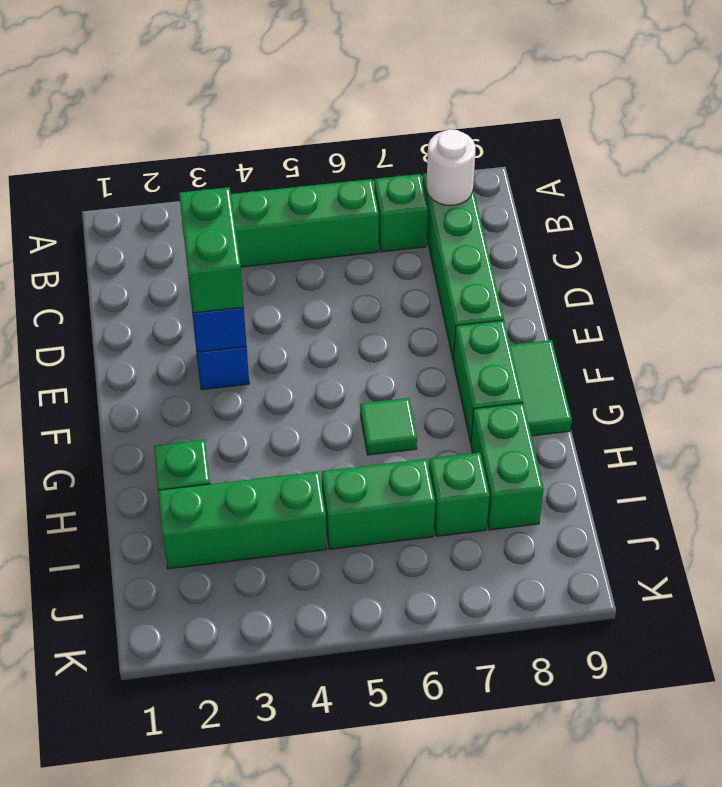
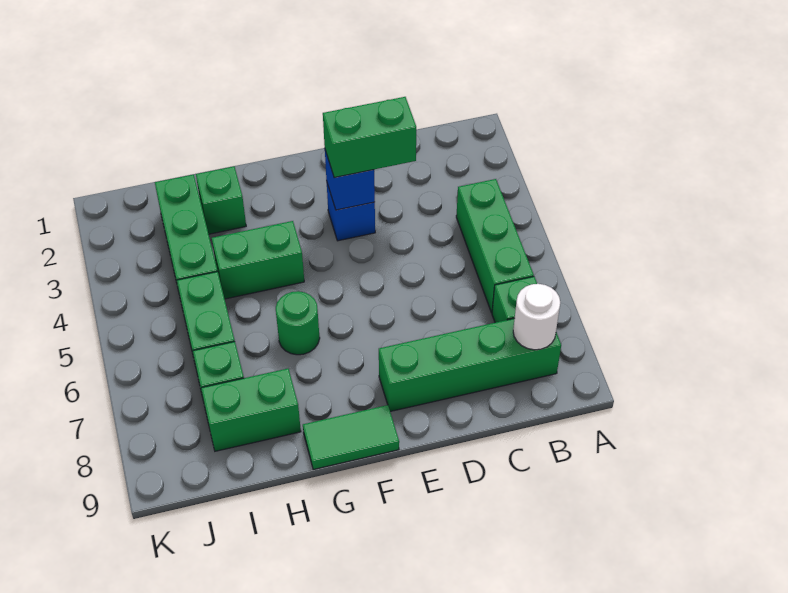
green 1x2 brick [453,320,523,443] -> green 1x2 brick moved to [212,221,304,299]
green 1x1 tile [360,398,417,455] -> green 1x1 round brick [276,291,320,355]

